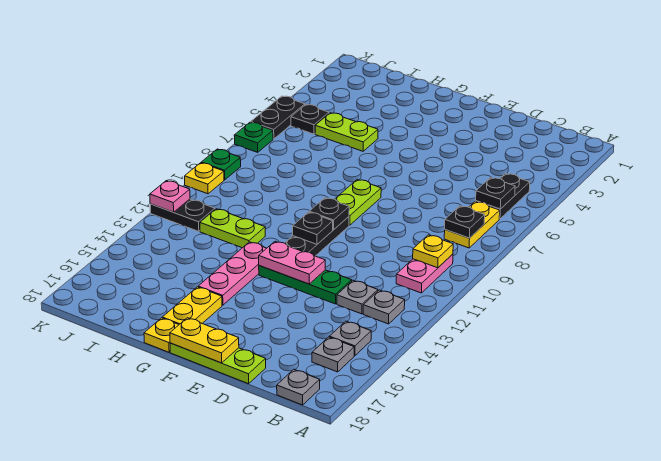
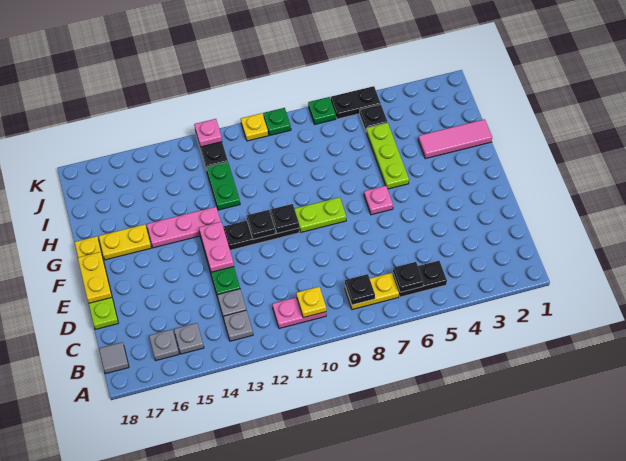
grey 1x1 plate [277,369,320,405] -> grey 1x1 tile [99,342,129,374]
none -> pink 1x1 plate [364,186,393,215]
none -> pink 1x3 tile [418,119,492,159]
lime 1x2 plate [315,113,378,151] -> lime 1x3 plate [366,123,409,189]
lime 1x2 plate [200,209,265,248] -> green 1x2 plate [206,162,240,210]

